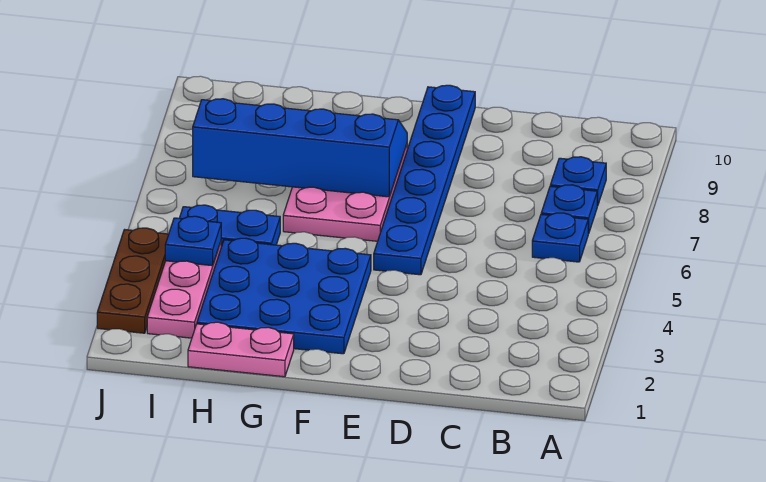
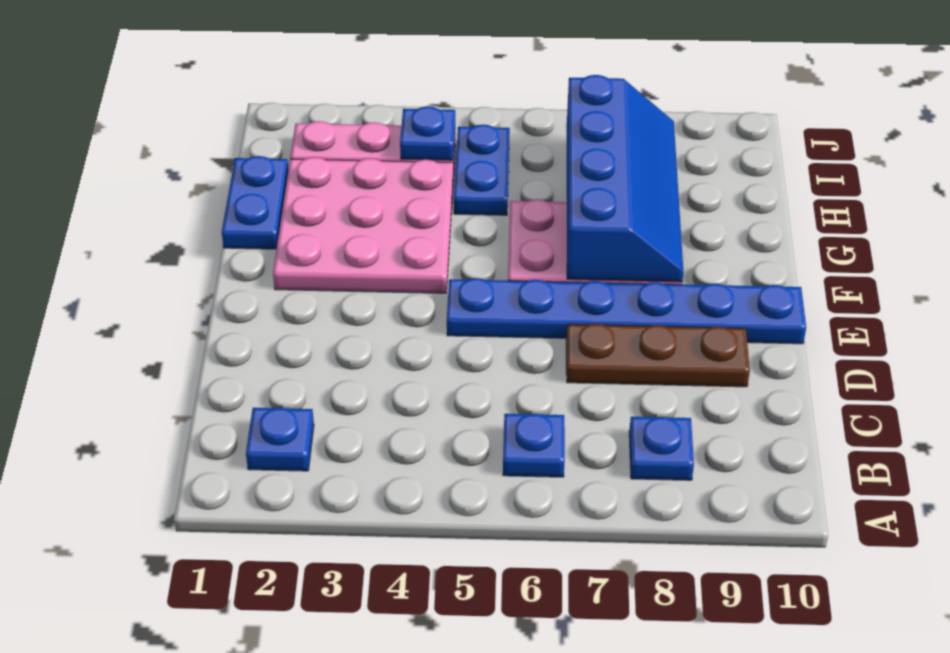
blue 1x1 plate [541,185,597,234] -> blue 1x1 plate moved to [246,408,314,471]
blue 3x3 plate [197,238,371,354] -> pink 3x3 plate [273,157,453,293]
pink 1x2 plate [188,322,294,377] -> blue 1x2 plate [222,156,288,249]
brown 1x3 plate [97,228,169,333] -> brown 1x3 plate moved to [566,324,750,387]

